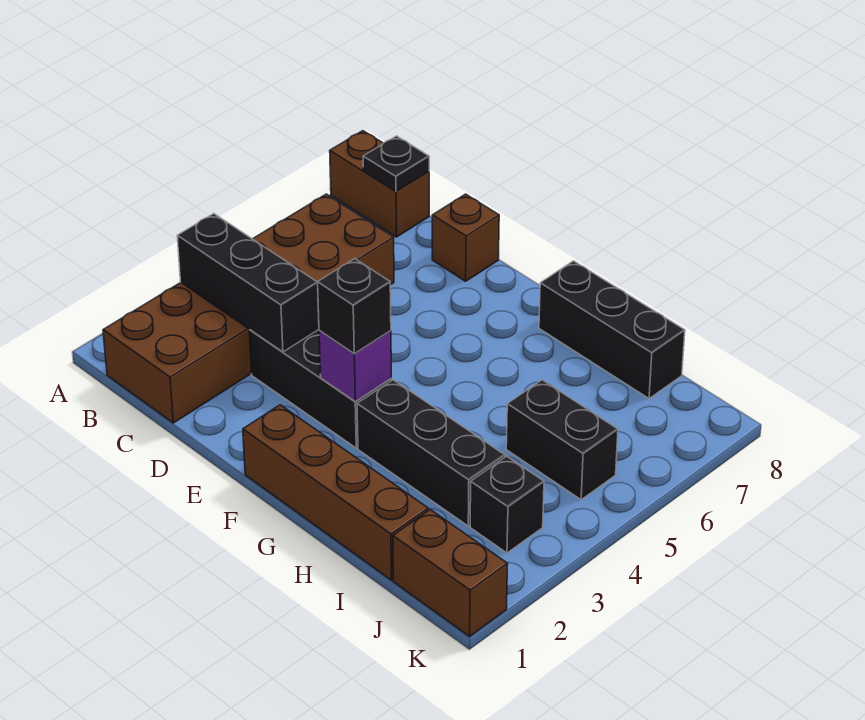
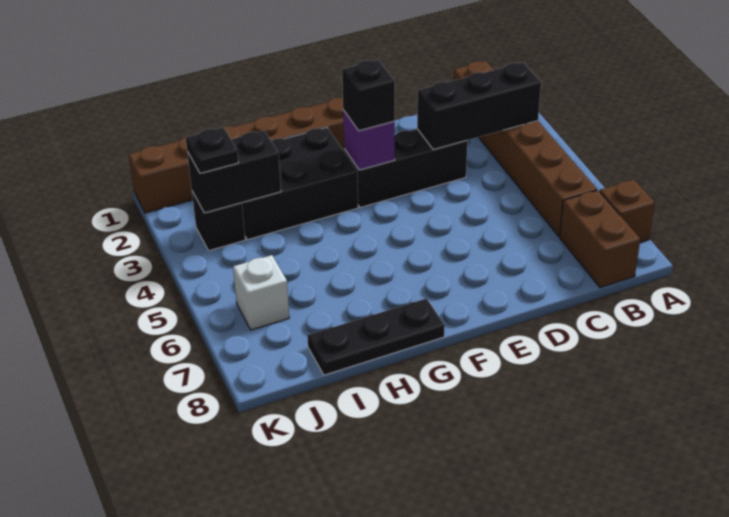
brown 1x2 brick [330,131,429,237] -> brown 1x2 brick turned to [560,190,640,287]
brown 2x6 brick [103,194,394,423] -> brown 1x6 brick [454,61,597,236]
black 1x1 plate [363,136,429,191] -> black 1x1 plate moved to [186,128,239,173]
brown 1x1 brick [432,194,499,281] -> brown 1x1 brick moved to [600,180,655,243]
black 1x3 brick [357,380,505,526] -> black 2x3 brick [242,128,358,240]
black 1x3 brick [539,261,685,399] -> black 1x3 plate [307,299,445,375]
black 1x2 brick [506,380,618,500] -> black 1x2 brick moved to [187,131,281,213]
none -> white 1x1 brick [233,255,289,330]

